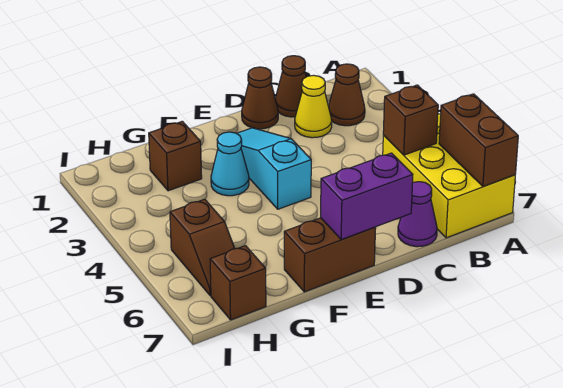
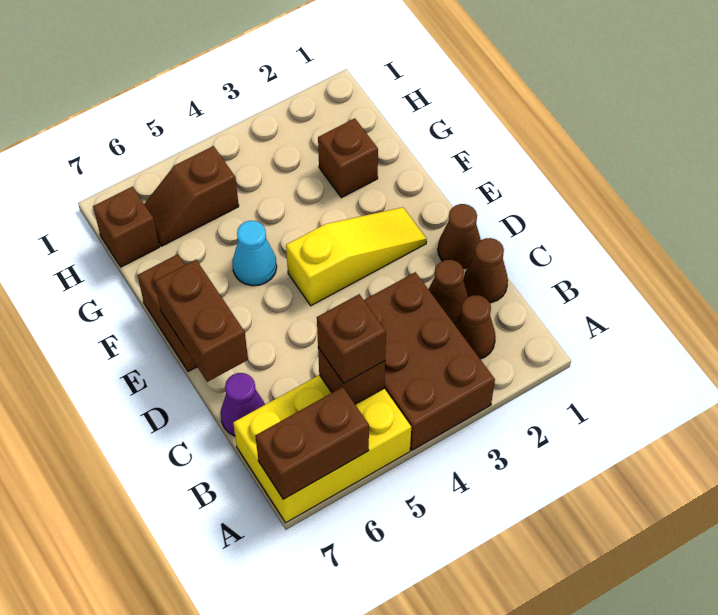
none -> brown 2x3 brick [364,272,495,450]
none -> brown 1x1 brick [317,294,386,383]
yellow 1x1 cone [295,75,332,138] -> brown 1x1 cone [428,260,468,324]
purple 1x2 brick [321,153,413,239] -> brown 1x2 brick [155,260,248,382]
cyan 1x3 slope [237,128,311,209] -> yellow 1x3 slope [286,207,427,306]
cyan 1x1 cone [211,132,249,196] -> cyan 1x1 cone moved to [232,221,277,286]

